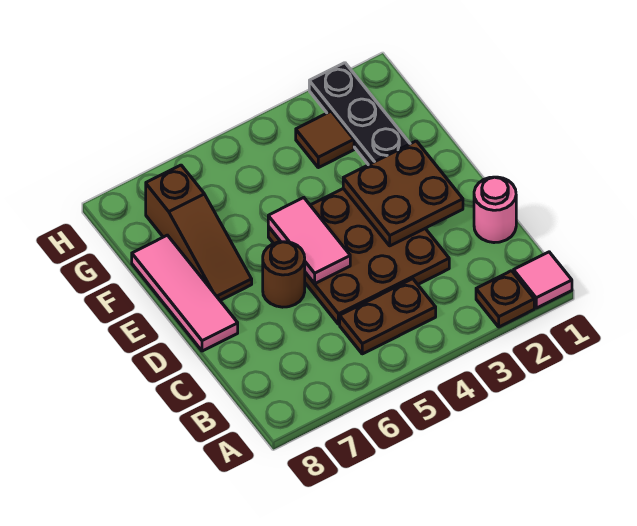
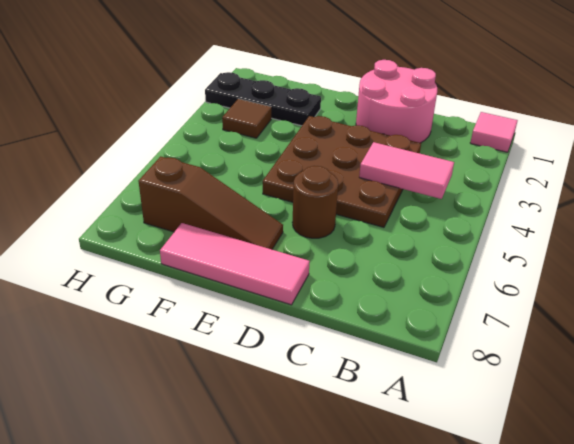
brown 1x1 plate [476,271,534,327] -> none
brown 1x2 plate [340,279,436,354] -> none
pink 1x1 round brick [474,177,516,243] -> pink 2x2 round brick [356,60,437,143]
brown 2x2 plate [343,141,463,246] -> none
pink 1x2 tile [268,198,350,284] -> pink 1x2 tile moved to [359,142,454,199]

